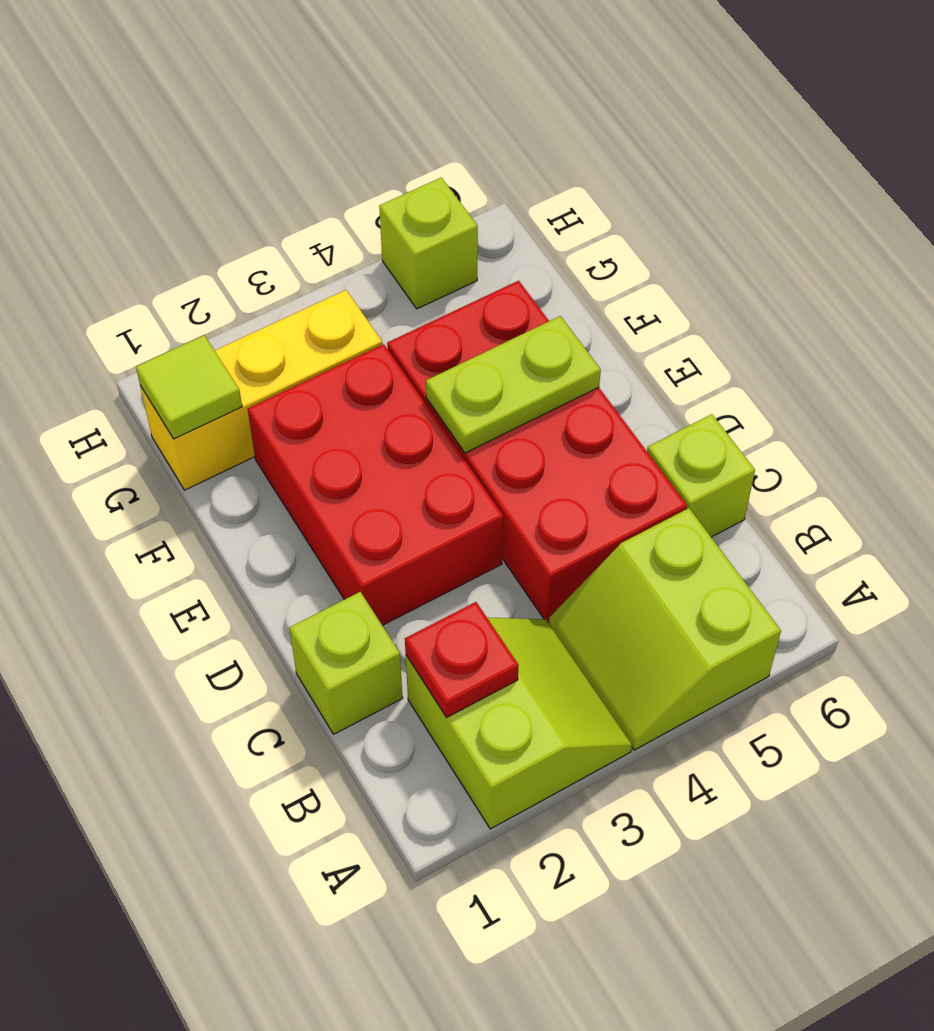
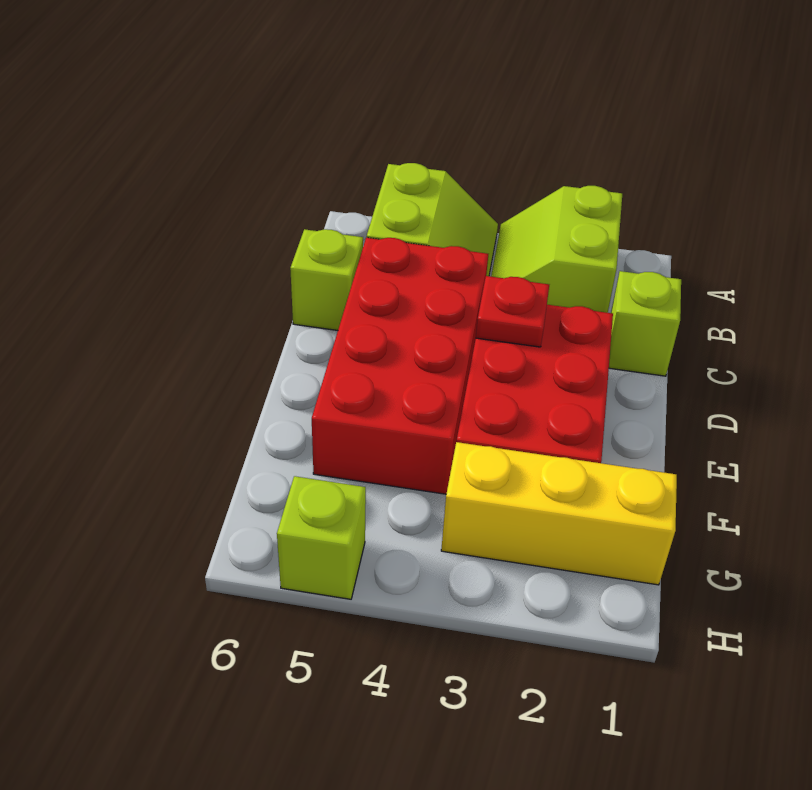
red 1x1 plate [405,602,519,717] -> red 1x1 plate moved to [476,276,549,347]
lime 1x2 plate [426,316,601,453] -> none
lime 1x1 tile [136,335,242,439] -> none

